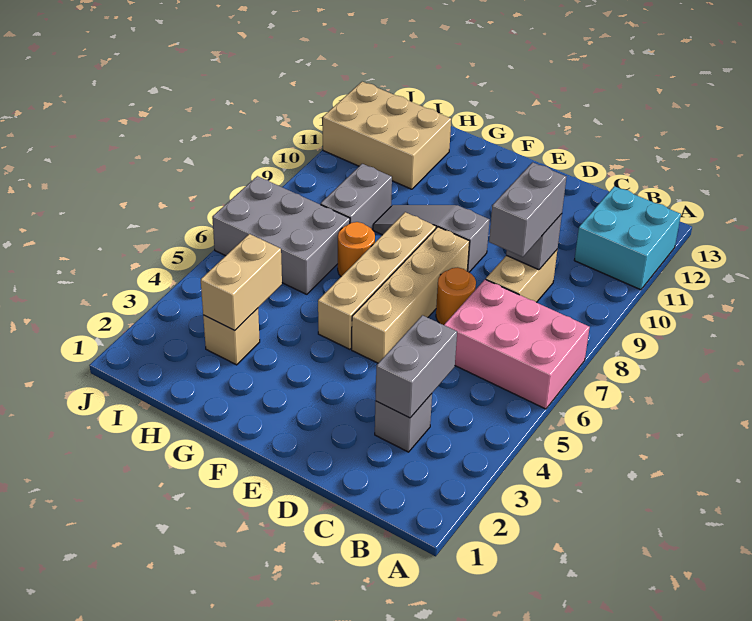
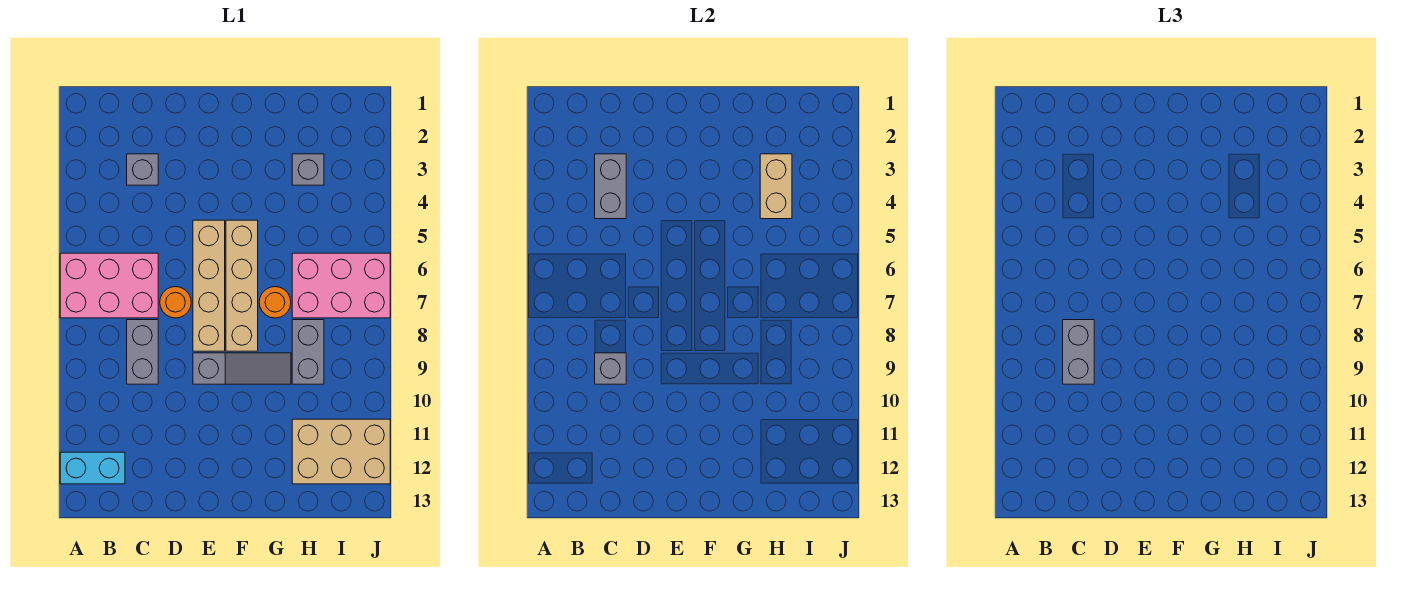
cyan 2x2 brick [574,186,681,290] -> cyan 1x2 brick [60,452,125,484]
tan 1x2 brick [486,250,557,302] -> grey 1x2 brick [127,320,158,384]
tan 1x1 brick [203,308,260,365] -> grey 1x1 brick [292,154,324,185]
grey 2x3 brick [212,176,350,294] -> pink 2x3 brick [292,253,390,318]

